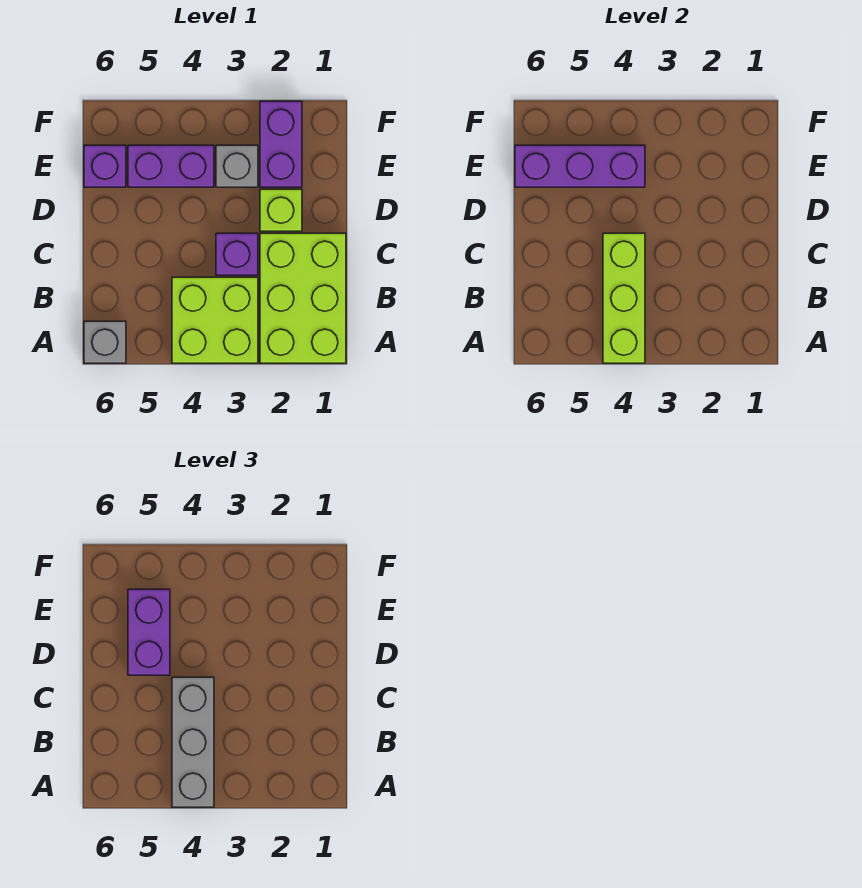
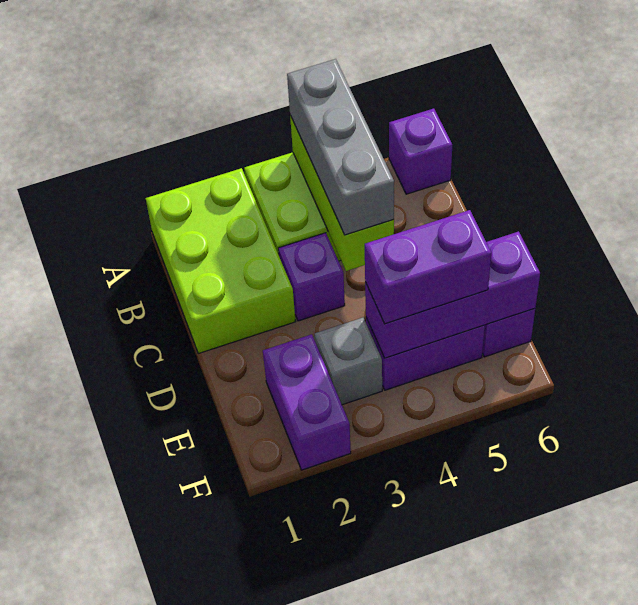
grey 1x1 brick [84,321,126,363] -> purple 1x1 brick [389,109,452,194]
lime 1x1 brick [260,189,302,231] -> none
purple 1x2 brick [128,589,170,675] -> purple 1x2 brick turned to [365,210,491,324]

